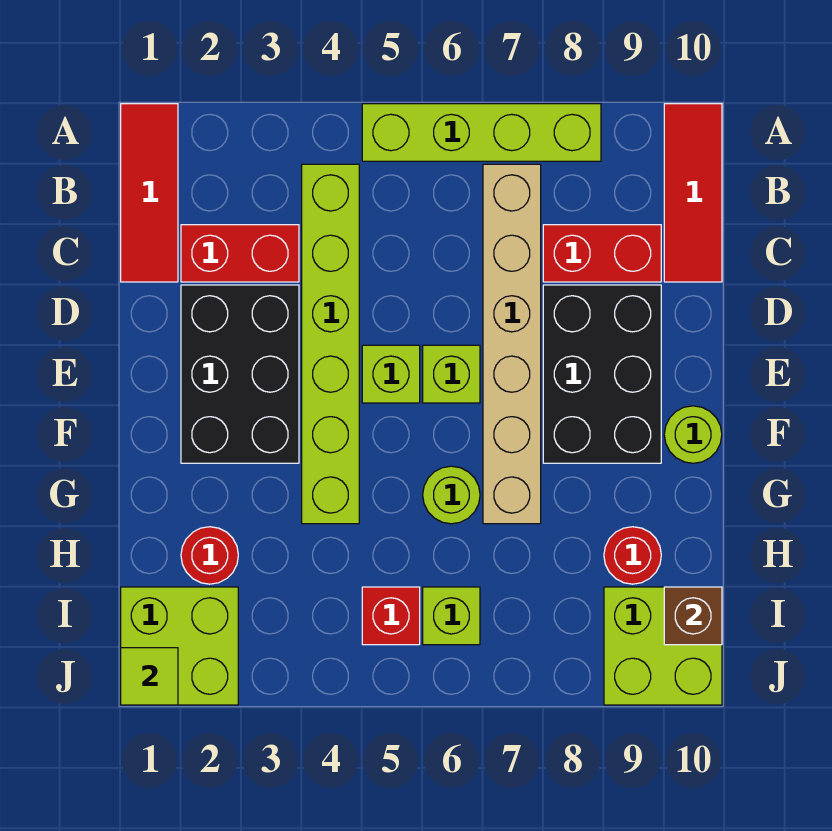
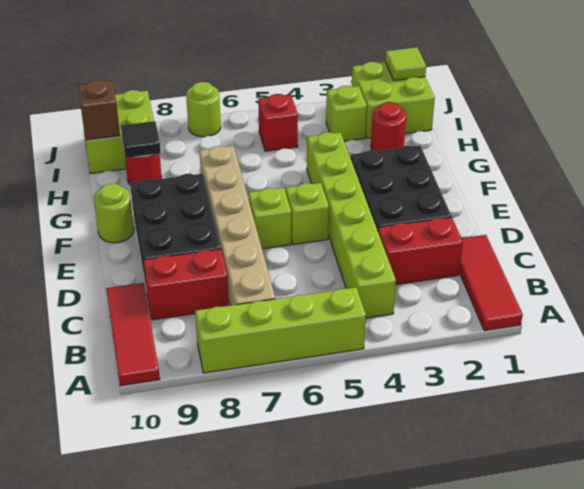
lime 1x1 round brick [423,466,480,524] -> lime 1x1 round brick moved to [186,82,221,137]
none -> black 1x1 tile [121,121,161,158]
lime 1x1 brick [423,587,480,645] -> lime 1x1 brick moved to [326,86,367,141]

